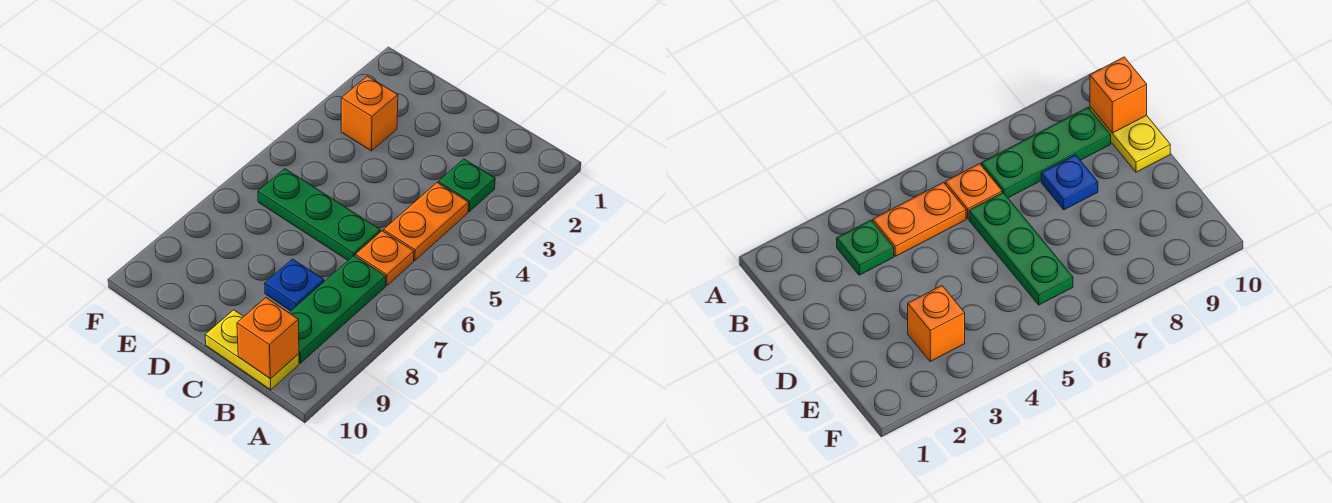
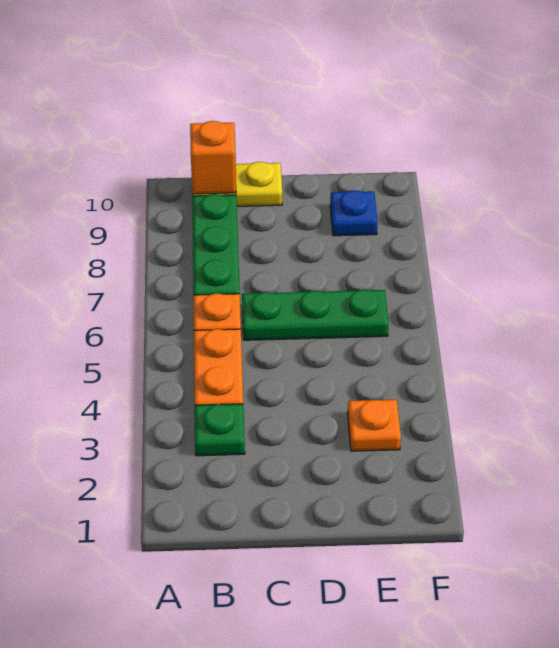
blue 1x1 plate [265,259,324,311] -> blue 1x1 plate moved to [330,190,378,236]
orange 1x1 brick [341,76,398,151] -> orange 1x1 plate [348,399,401,451]

